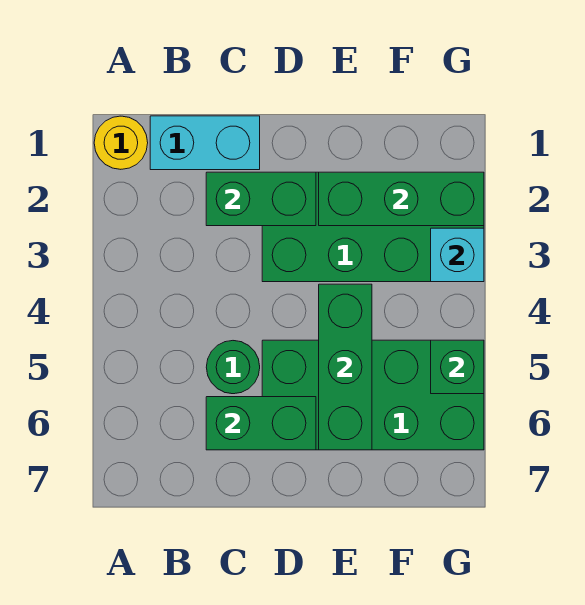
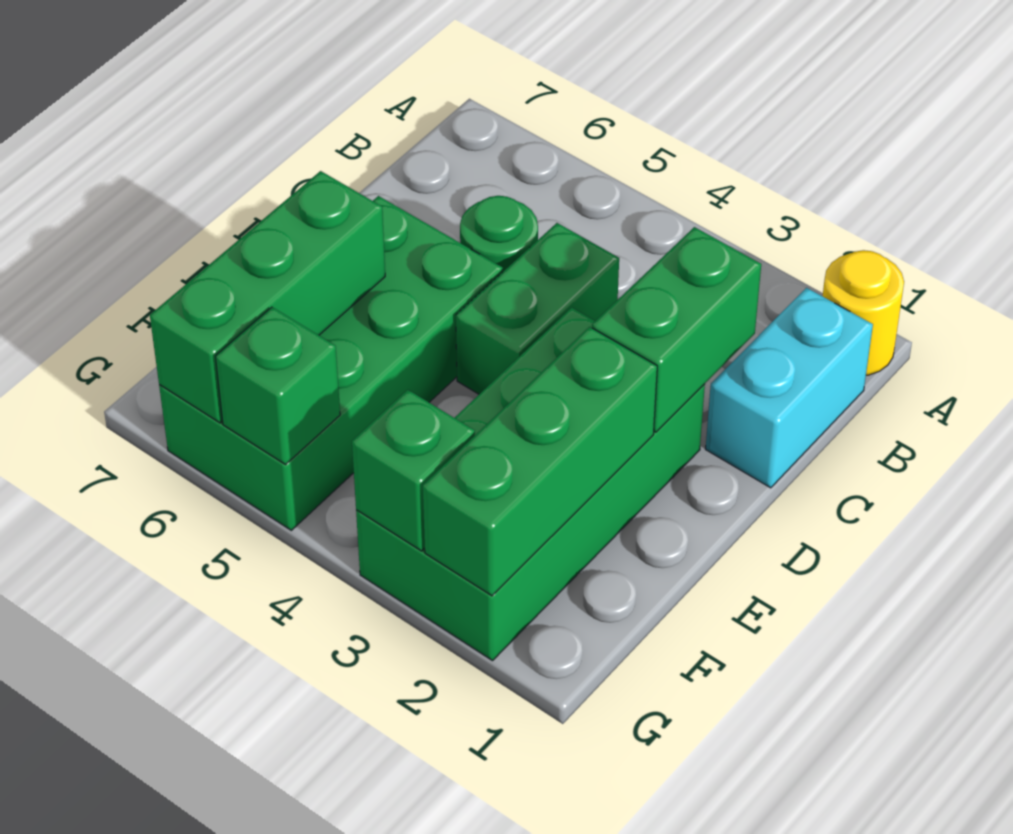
green 1x2 brick [206,397,316,450] -> green 1x2 brick moved to [456,223,619,394]
green 1x3 brick [319,284,372,450] -> green 1x3 brick turned to [150,171,385,423]
cyan 1x1 brick [431,228,484,282] -> green 1x1 brick [352,390,475,551]

